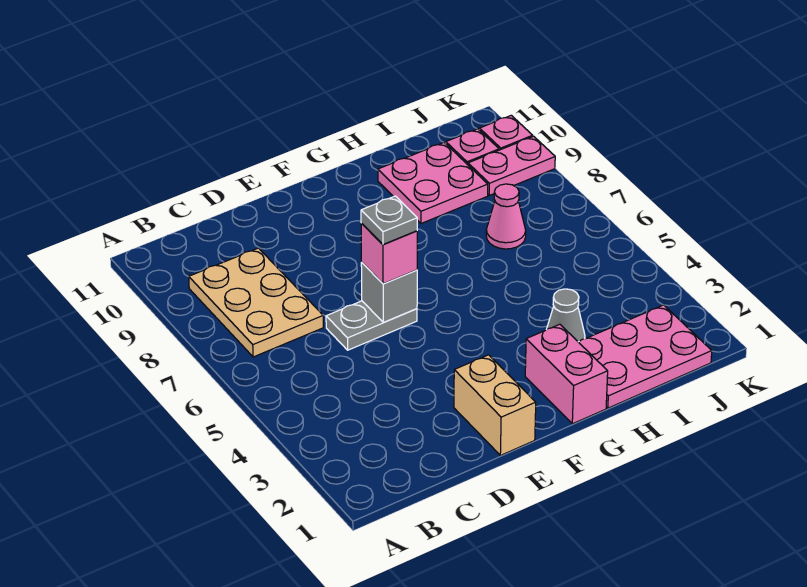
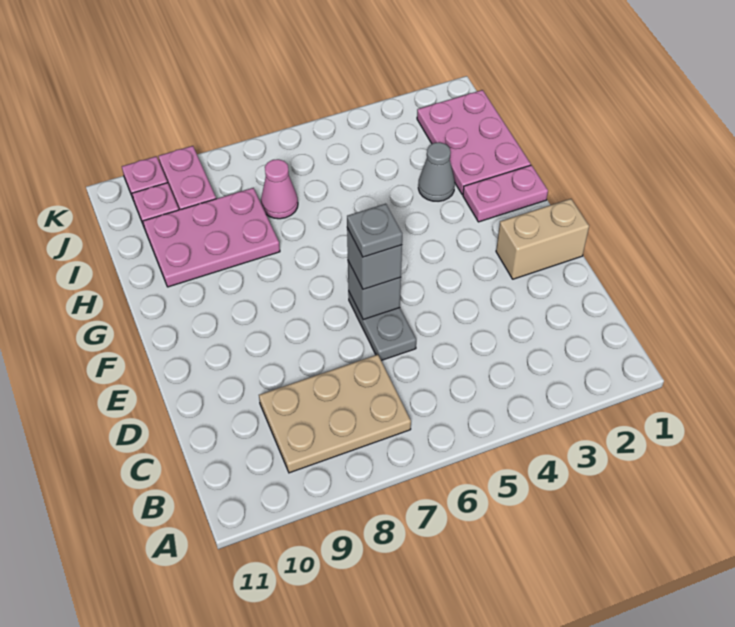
pink 1x1 brick [361,223,417,284] -> grey 1x1 brick [347,228,402,289]
pink 1x2 brick [525,324,608,424] -> pink 1x2 plate [463,165,548,222]
pink 2x2 plate [378,142,488,223] -> pink 2x3 plate [143,188,280,287]

